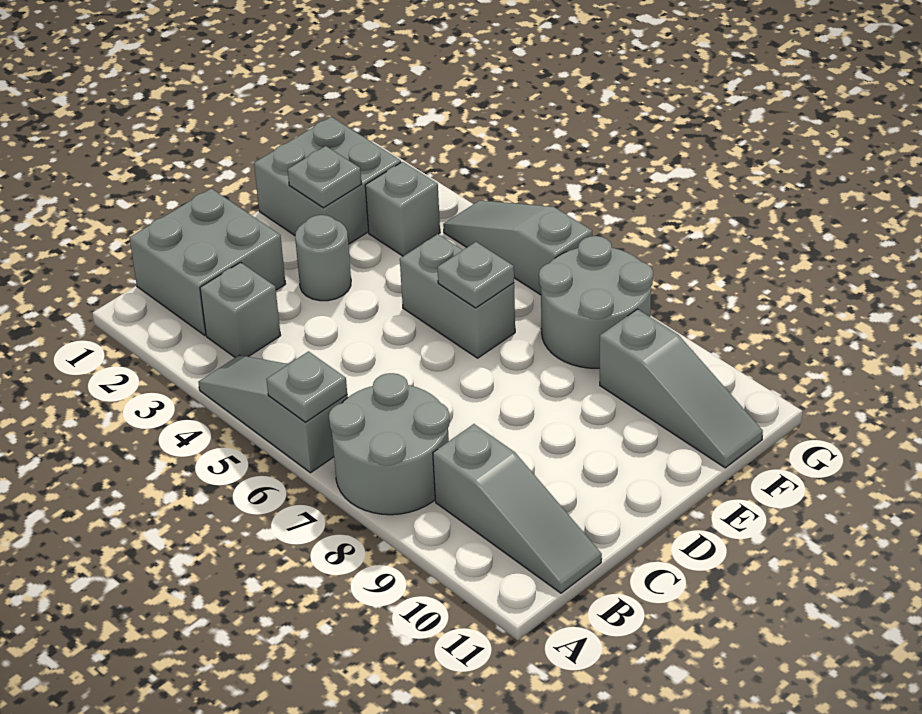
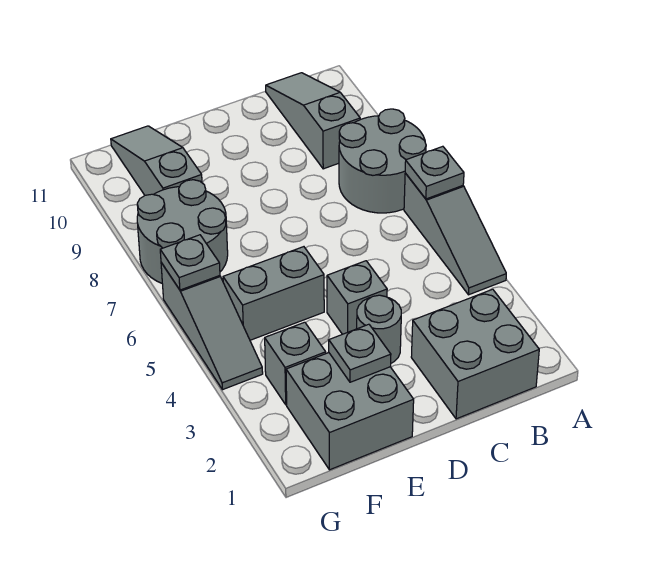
grey 1x1 brick [200,262,281,358] -> grey 1x1 brick moved to [327,261,387,334]
grey 1x2 brick [400,234,515,358] -> grey 1x2 brick turned to [223,247,324,340]
grey 1x1 plate [437,242,514,308] -> grey 1x1 plate moved to [160,235,220,290]

